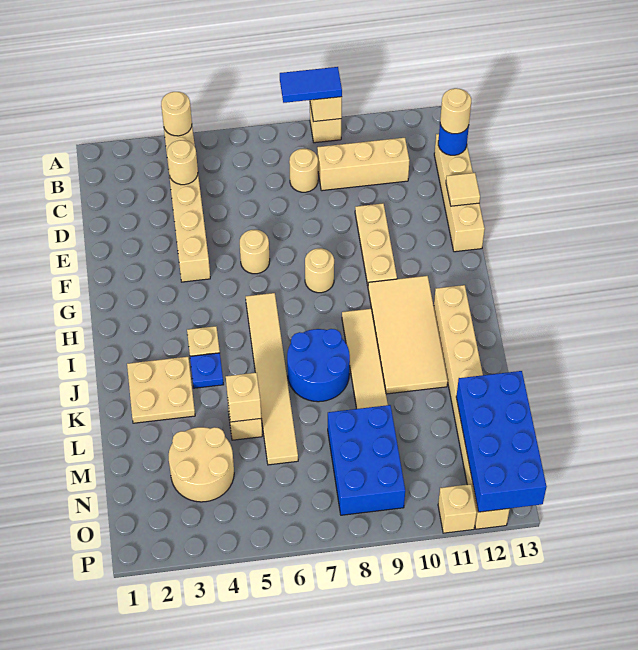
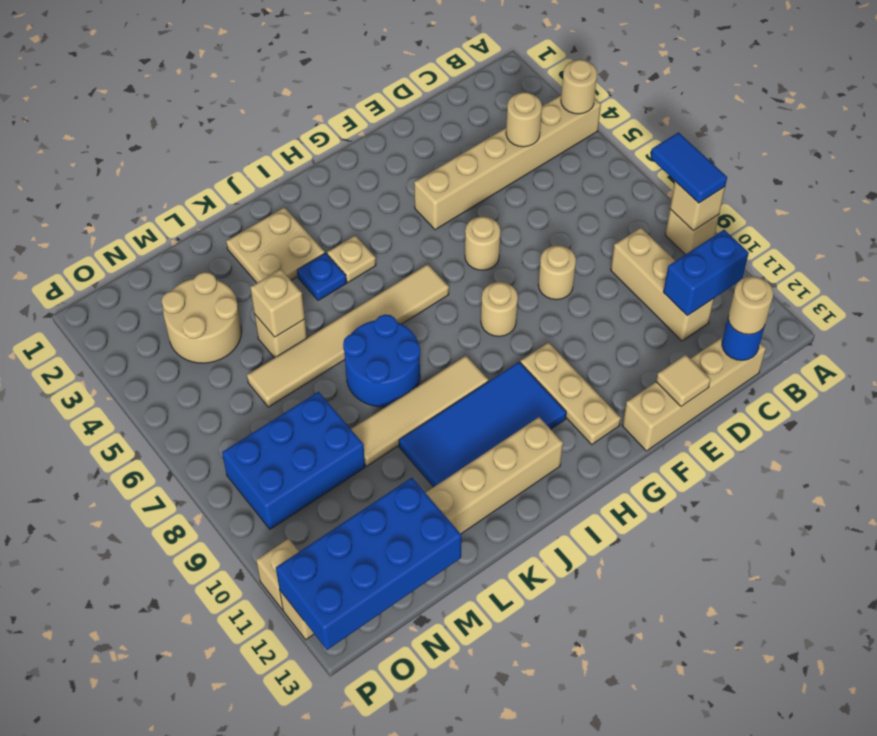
none -> blue 1x2 brick [663,230,749,316]
tan 1x1 round brick [289,149,318,192] -> tan 1x1 round brick moved to [538,245,576,300]
tan 1x3 plate [355,203,397,286] -> tan 1x3 plate turned to [521,343,621,444]
tan 2x4 tile [368,276,448,394] -> blue 2x4 tile [399,362,566,487]

